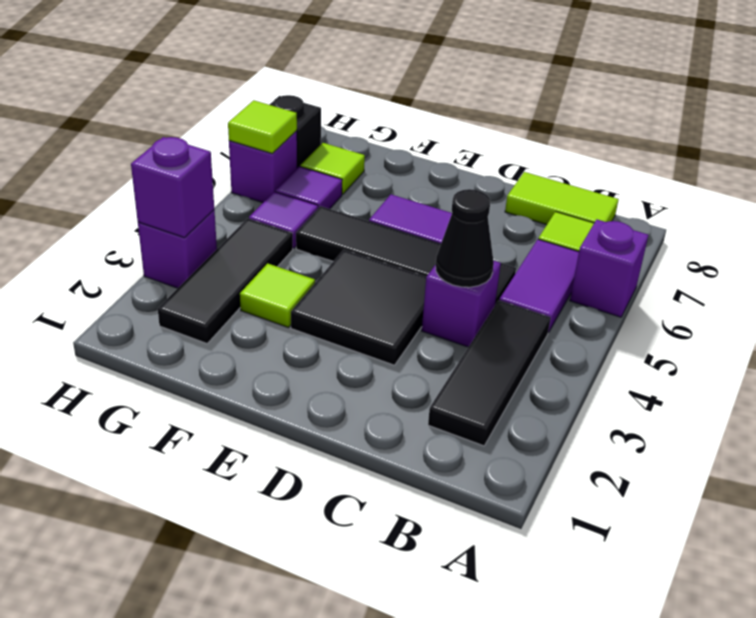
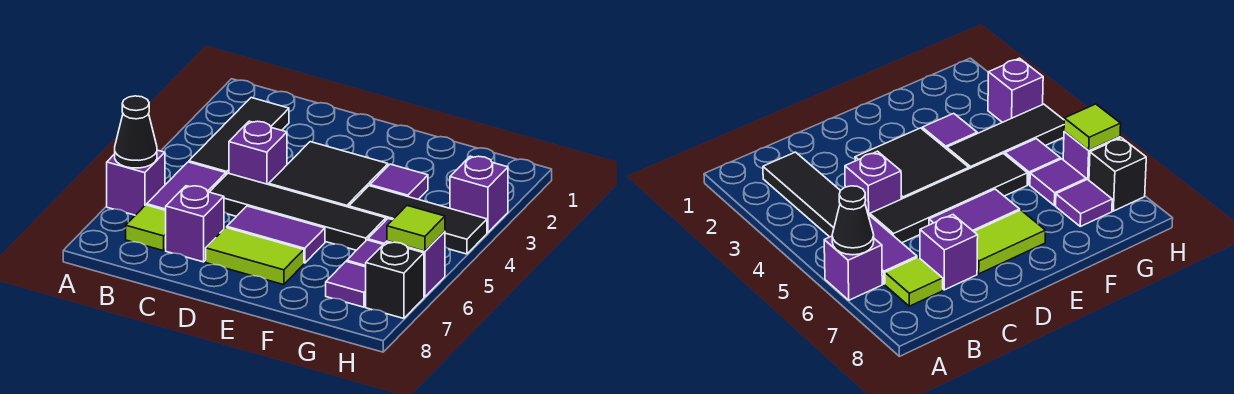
lime 1x2 tile [505,172,619,225] -> lime 1x2 tile moved to [206,228,304,285]
black 1x1 cone [436,189,494,287] -> black 1x1 cone moved to [115,96,157,168]
lime 1x1 tile [240,263,315,328] -> purple 1x1 tile [370,164,428,199]
black 1x3 tile [158,218,293,343] -> black 1x3 tile turned to [349,186,487,254]
lime 1x1 tile [300,143,365,195] -> purple 1x1 tile [326,261,366,307]
purple 1x1 brick [131,137,214,238] -> purple 1x1 brick moved to [166,186,224,262]

